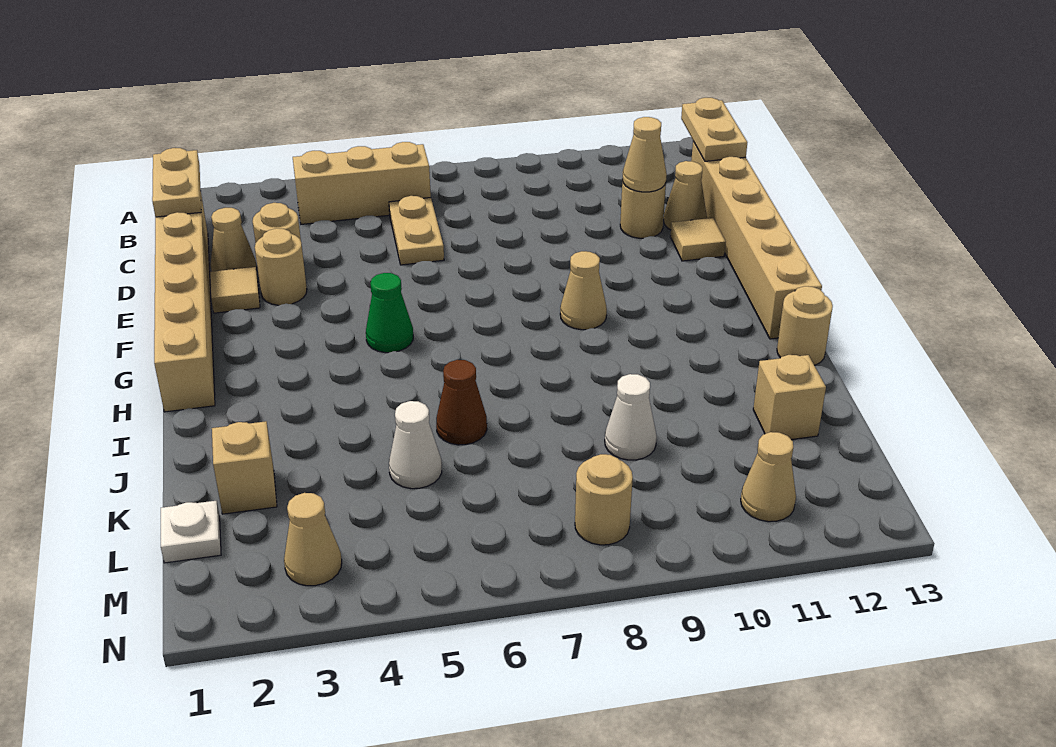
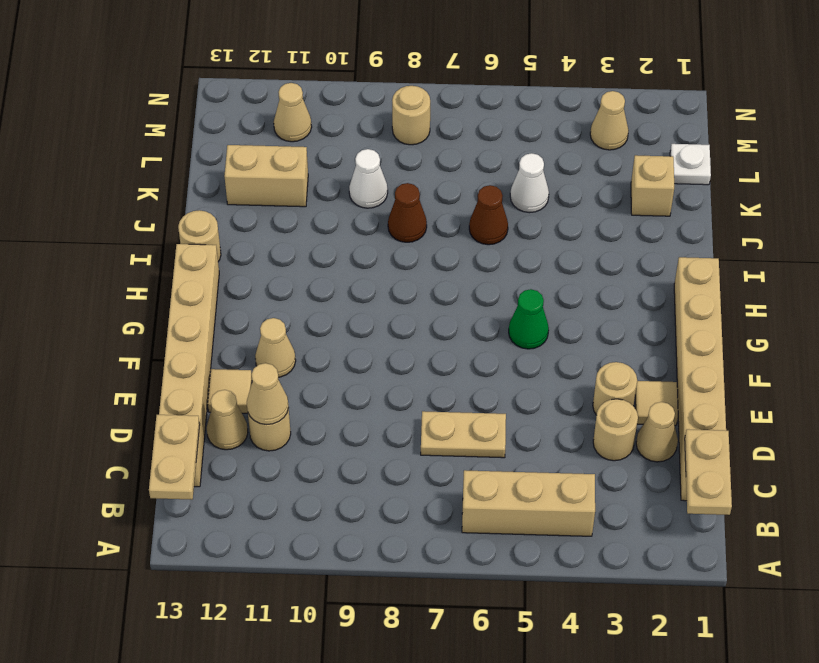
tan 1x2 plate [389,196,444,265] -> tan 1x2 plate turned to [421,411,506,458]
tan 1x1 cone [560,251,607,330] -> tan 1x1 cone moved to [255,318,296,377]
none -> brown 1x1 cone [388,183,427,242]
tan 1x1 brick [753,355,826,440] -> tan 1x2 brick [224,145,308,207]

